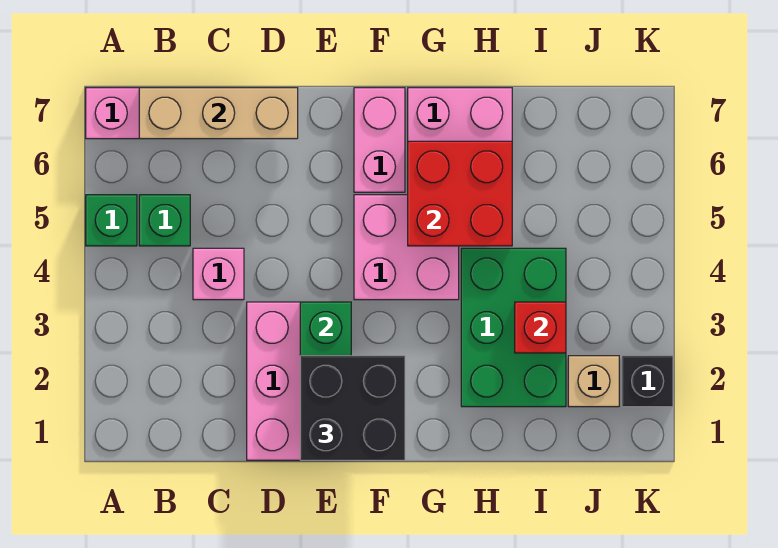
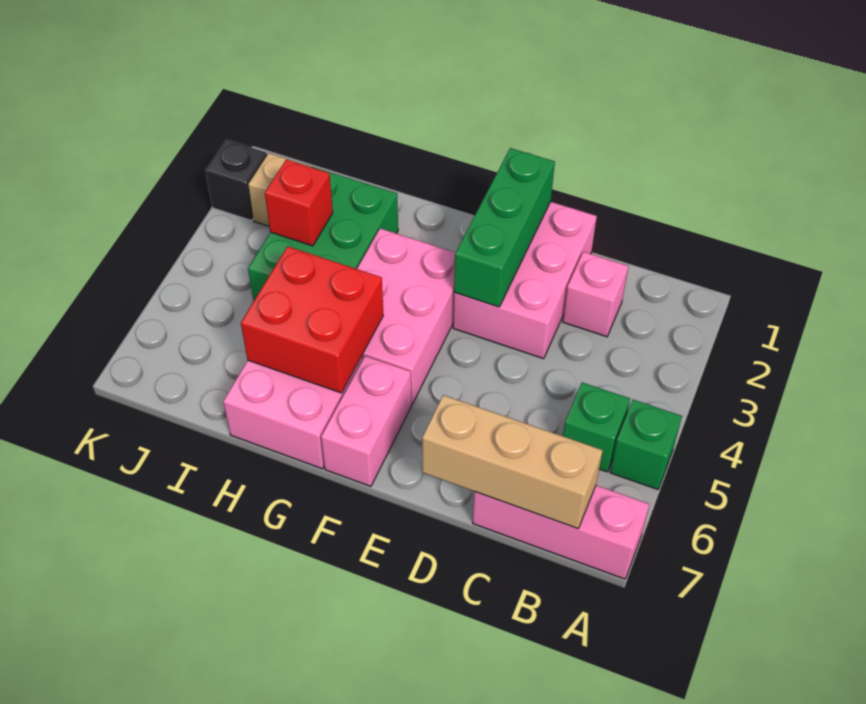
pink 1x1 brick [193,248,244,300] -> pink 1x1 brick moved to [563,252,628,337]
black 2x2 brick [300,356,405,460] -> none
pink 2x2 brick [354,195,459,300] -> pink 2x3 brick [357,228,455,404]

